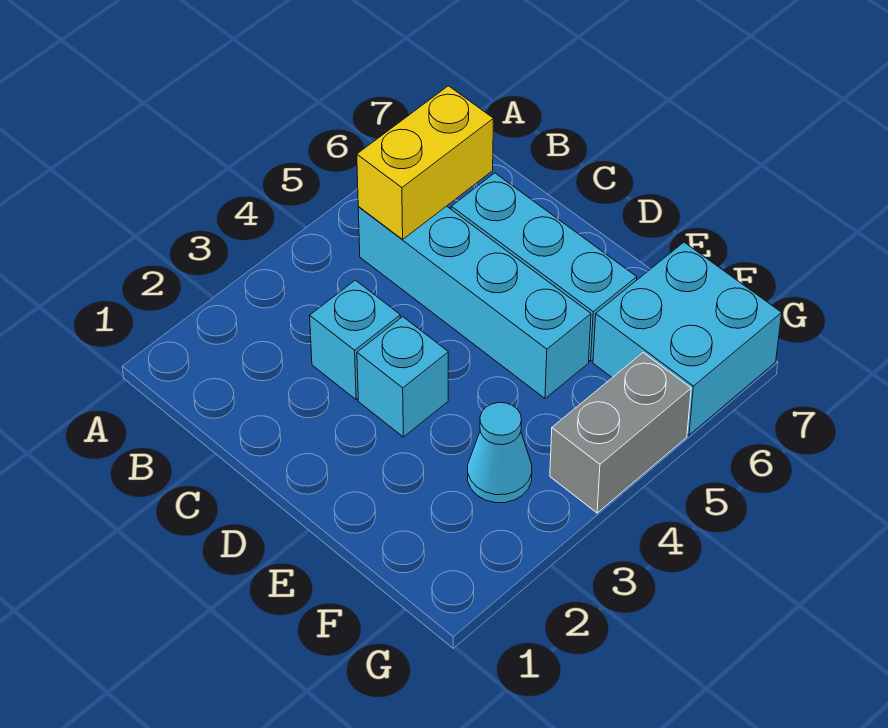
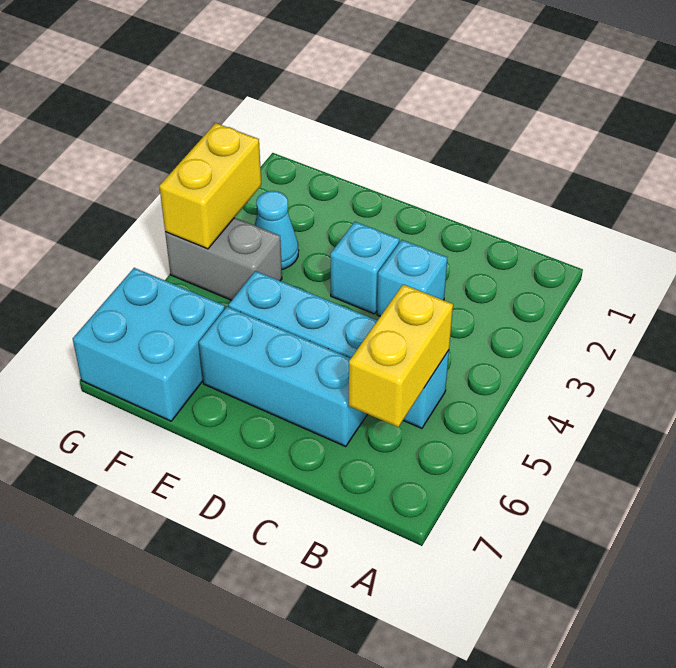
none -> yellow 1x2 brick [159,123,261,249]
grey 1x2 brick [550,353,691,513] -> grey 1x2 brick turned to [165,218,282,300]

